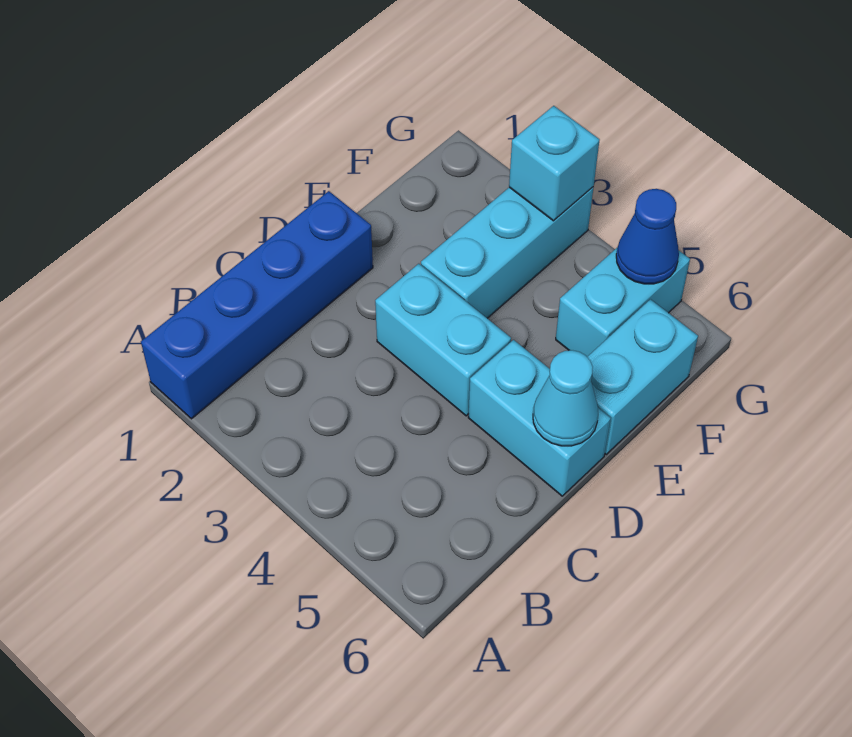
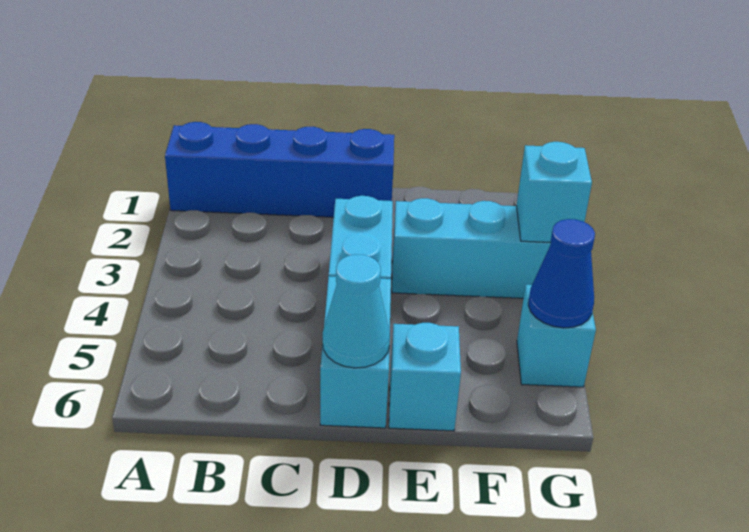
cyan 1x2 brick [588,299,698,454] -> cyan 1x1 brick [389,323,461,431]
cyan 1x2 brick [556,248,690,357] -> cyan 1x1 brick [517,285,596,387]

